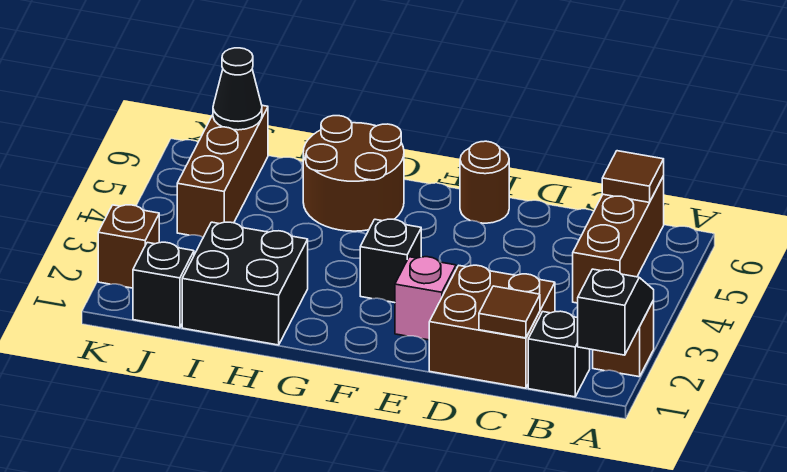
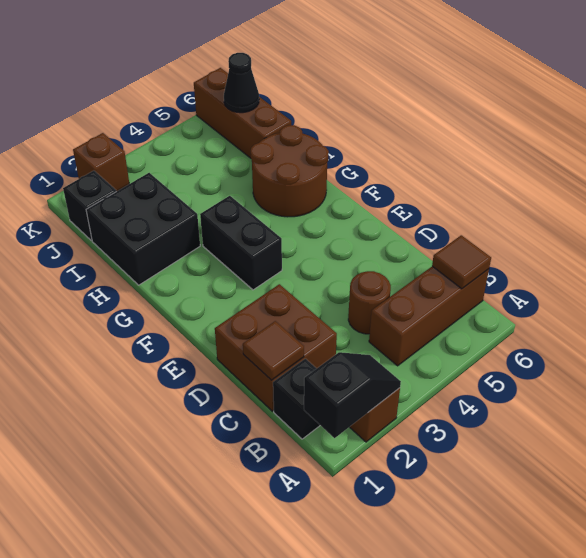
pink 1x1 brick [395,257,456,340] -> none
brown 1x1 round brick [460,141,509,223] -> brown 1x1 round brick moved to [348,271,391,334]
black 1x1 brick [360,219,421,303] -> black 1x2 brick [200,196,282,290]
brown 1x3 brick [177,105,268,237] -> brown 1x3 brick turned to [194,68,291,158]

